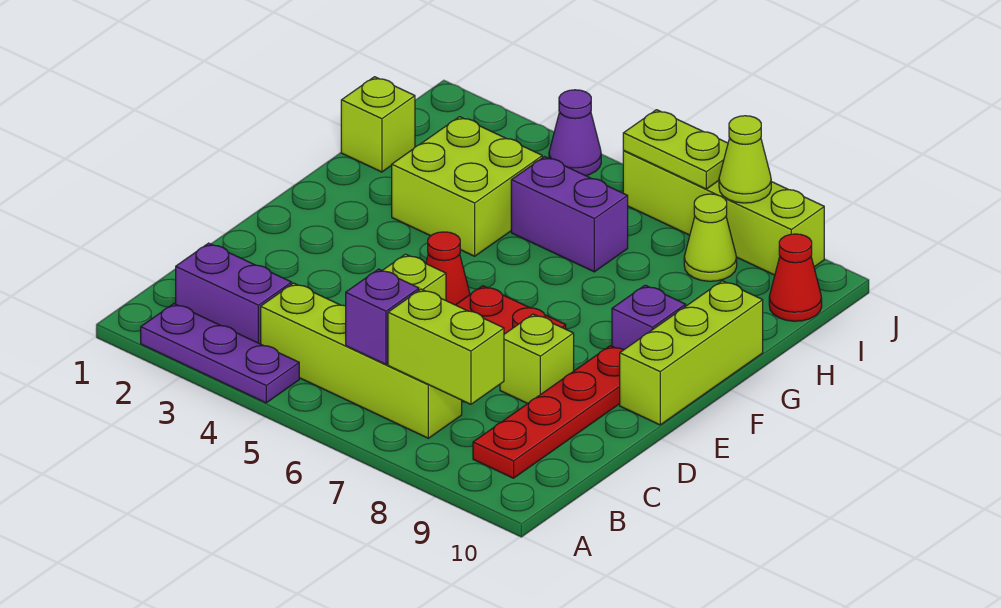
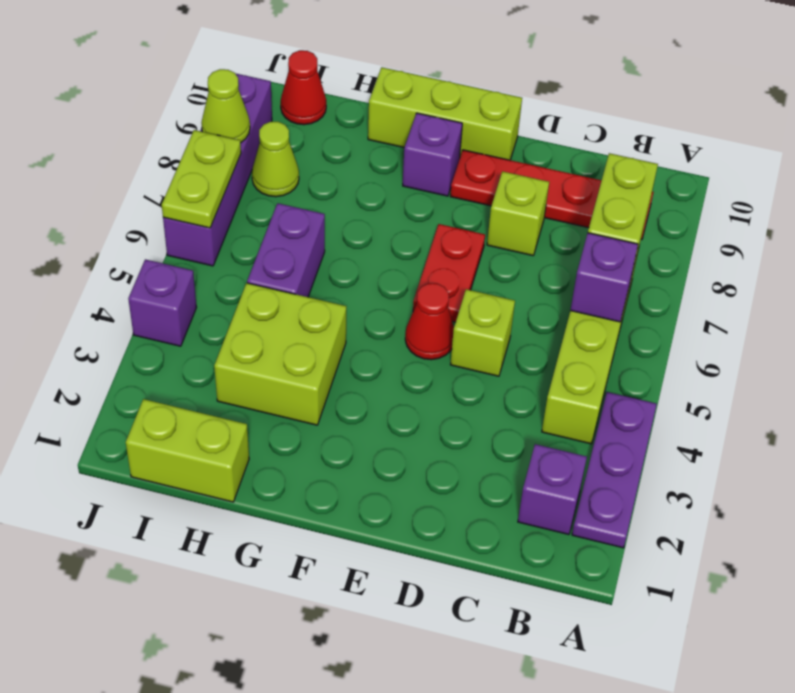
purple 1x2 brick [176,243,292,344] -> purple 1x1 brick [518,444,587,535]
lime 1x1 brick [341,77,415,172] -> lime 1x2 brick [126,399,249,502]
purple 1x1 cone [549,90,601,176] -> purple 1x1 brick [128,259,197,346]
lime 1x4 brick [623,151,824,275] -> purple 1x4 brick [163,73,272,266]

